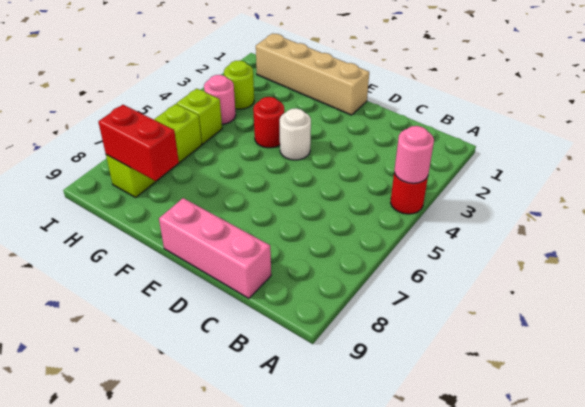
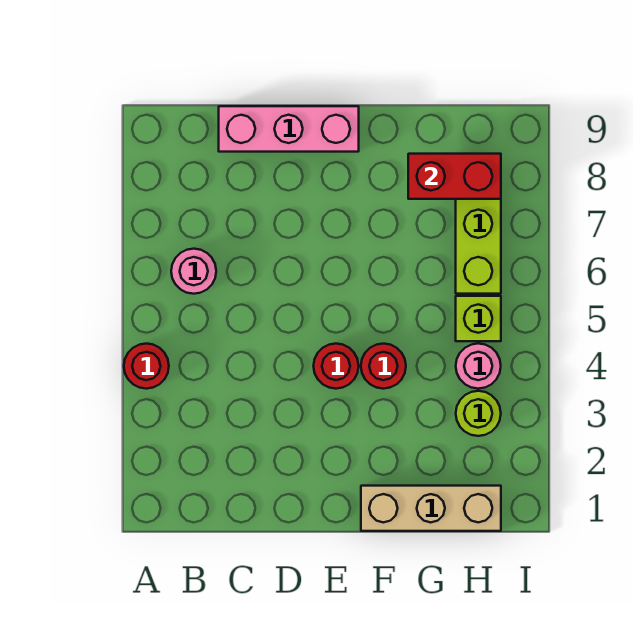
pink 1x1 round brick [394,126,434,183] -> pink 1x1 round brick moved to [171,249,216,294]
tan 1x4 brick [256,33,369,115] -> tan 1x3 brick [361,486,501,531]
white 1x1 round brick [280,108,311,160] -> red 1x1 round brick [314,344,359,389]

